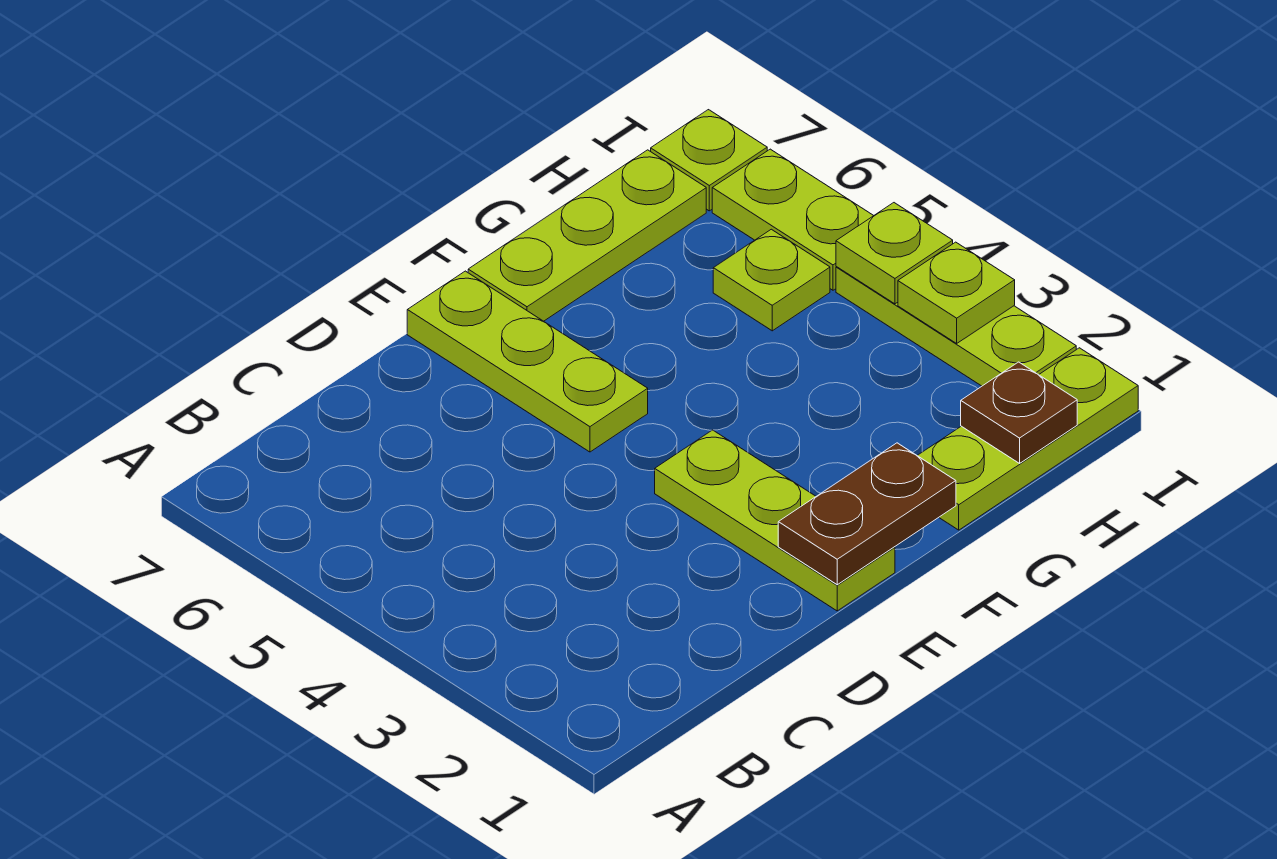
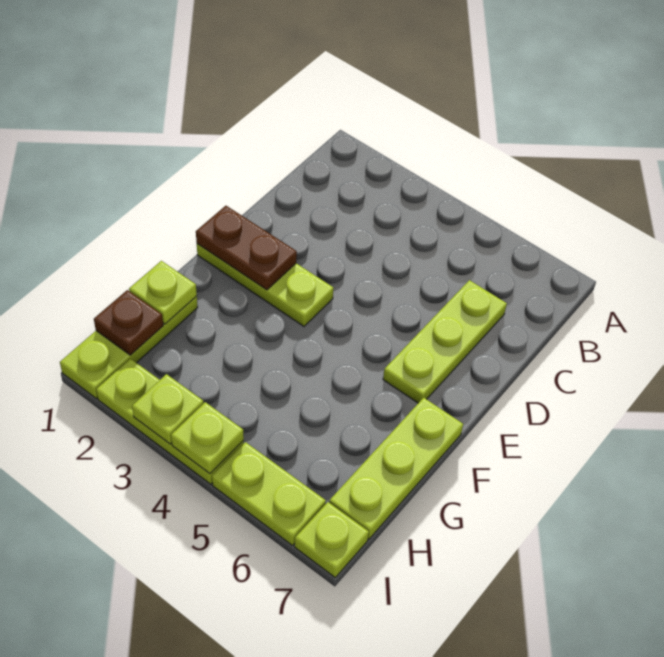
brown 1x2 plate [778,443,956,585] -> brown 1x2 plate turned to [196,206,297,290]
lime 1x3 plate [407,271,648,452] -> lime 1x3 plate turned to [383,280,507,403]
lime 1x1 plate [713,229,830,331] -> lime 1x1 plate moved to [129,261,197,324]

